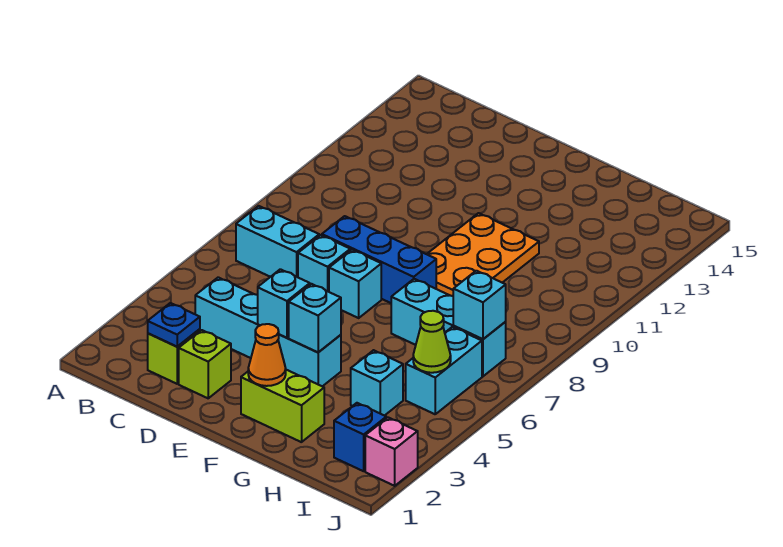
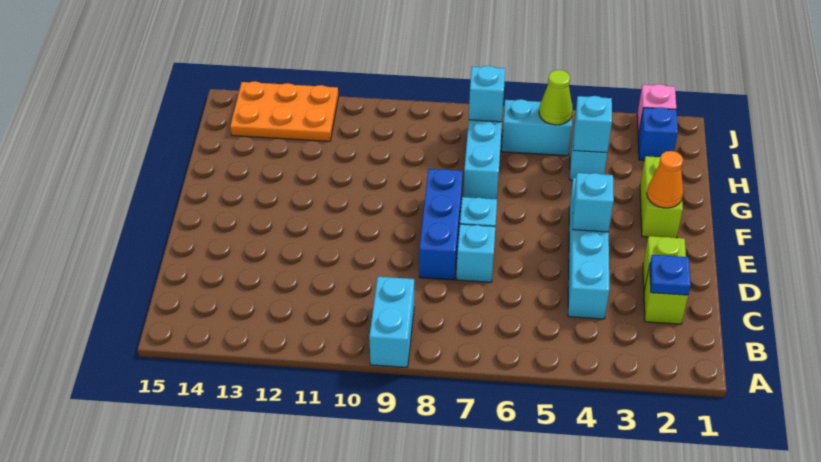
cyan 1x2 brick [236,206,319,277] -> cyan 1x2 brick moved to [369,277,414,367]
cyan 1x1 brick [289,284,341,352] -> cyan 1x1 brick moved to [573,96,612,153]
orange 2x3 plate [427,213,539,296] -> orange 2x3 plate moved to [230,81,339,141]

